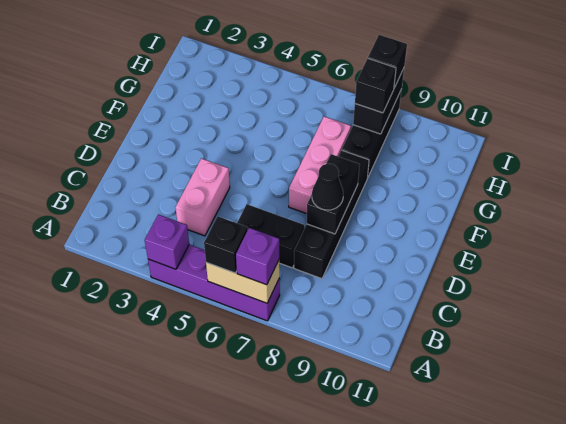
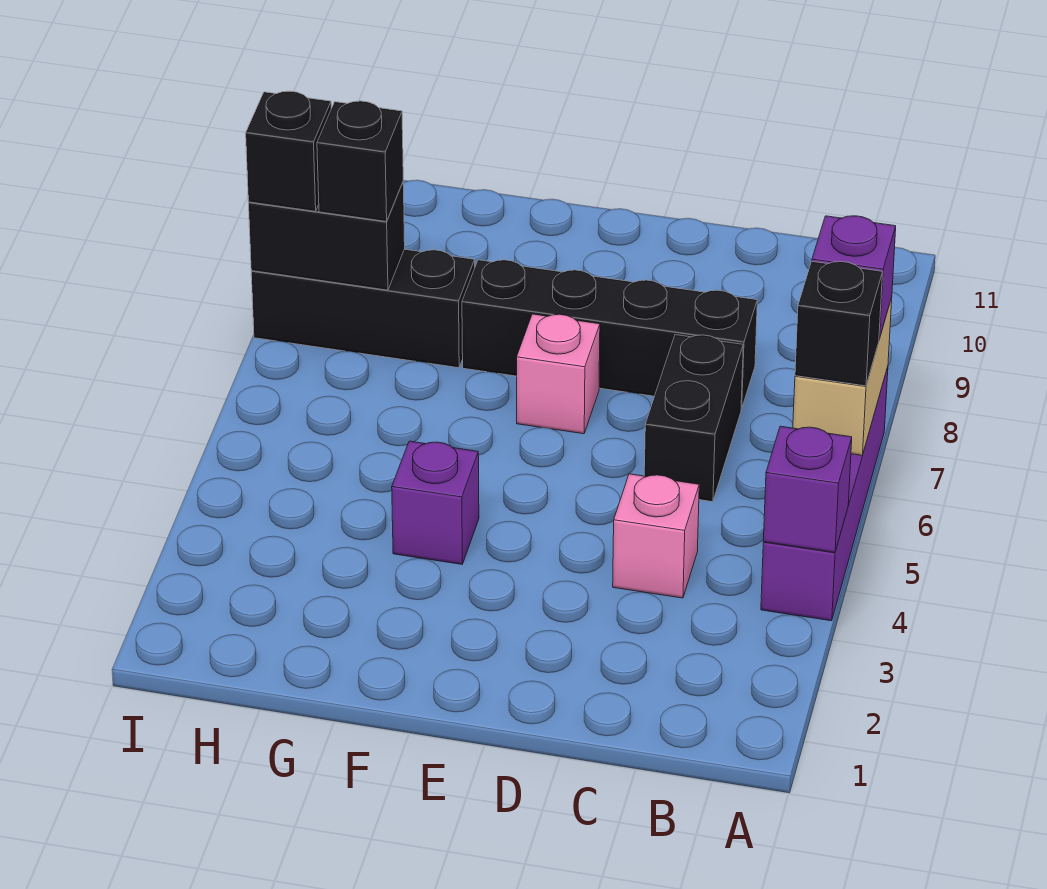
pink 1x2 brick [175,158,230,236] -> pink 1x1 brick [613,474,699,598]
black 1x2 brick [306,154,360,234] -> none
black 1x1 cone [312,164,343,210] -> none
pink 1x3 brick [289,116,351,214] -> pink 1x1 brick [517,314,600,434]
none -> purple 1x1 brick [392,441,479,564]

